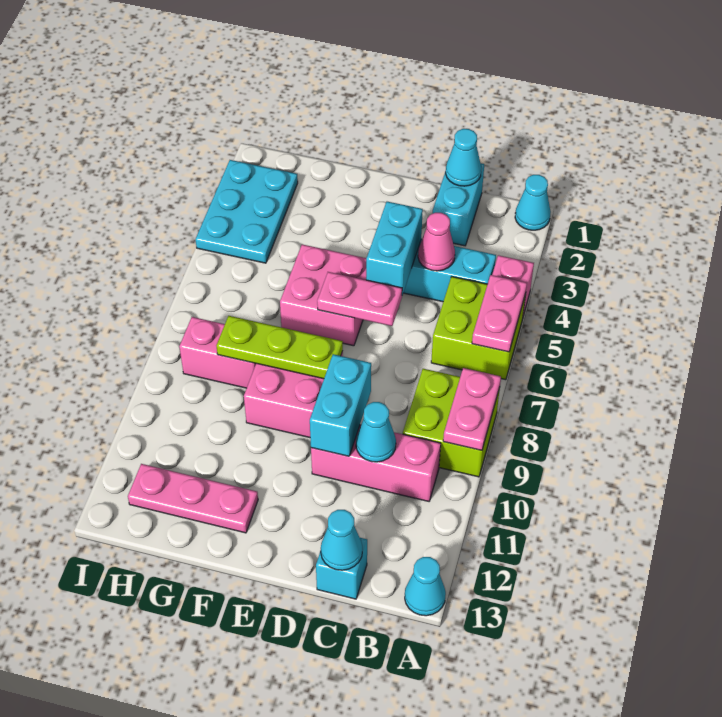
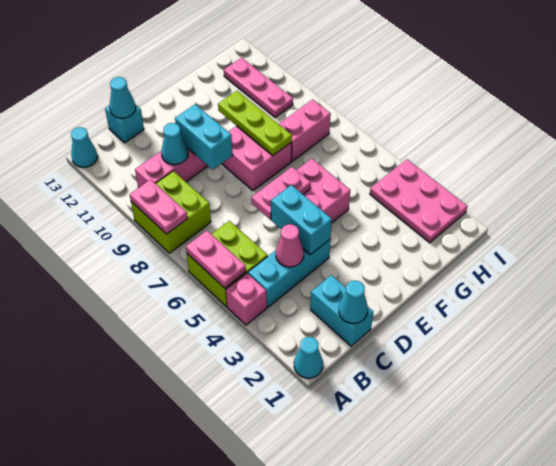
lime 1x3 plate [217,316,343,379] -> lime 1x3 plate turned to [218,91,292,155]
pink 1x3 plate [128,464,258,533] -> pink 1x3 plate turned to [224,58,293,117]
cyan 2x3 plate [196,160,298,263] -> pink 2x3 plate [370,159,468,243]

